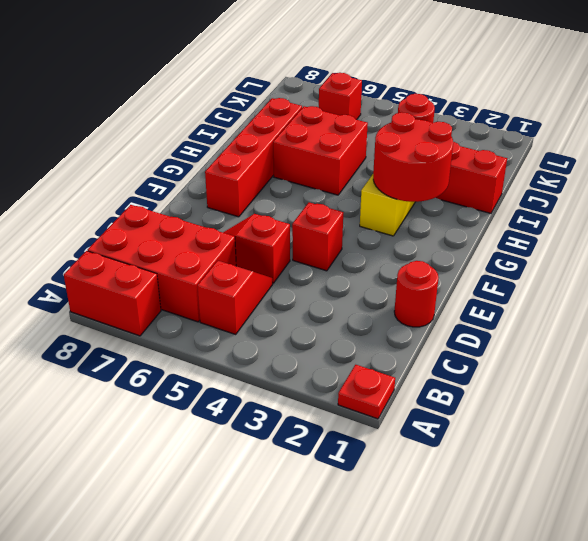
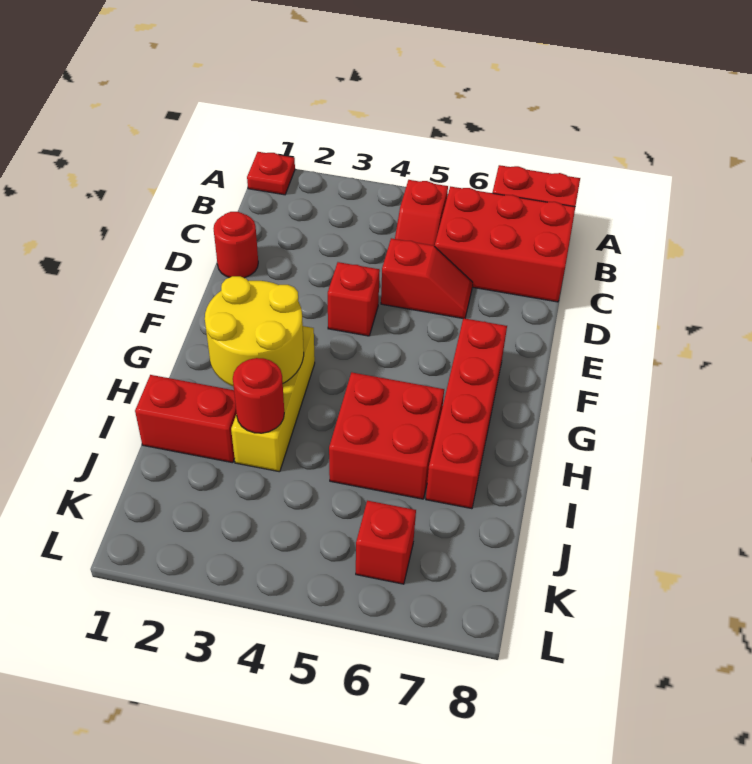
red 2x2 round brick [373,112,453,202] -> yellow 2x2 round brick [205,276,304,387]

